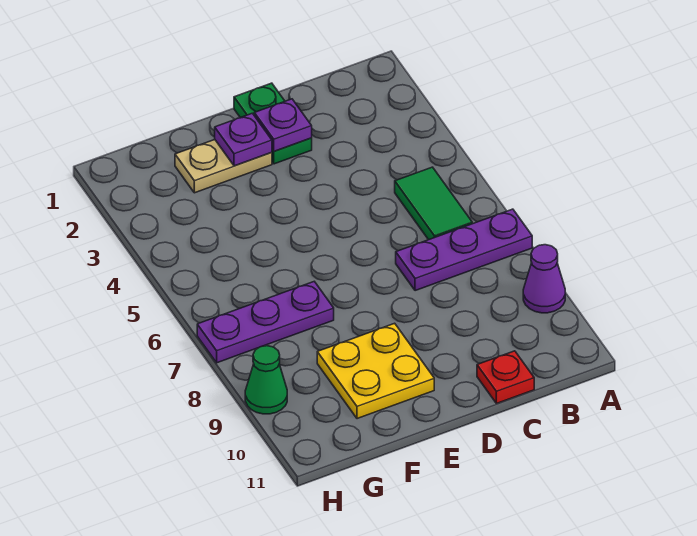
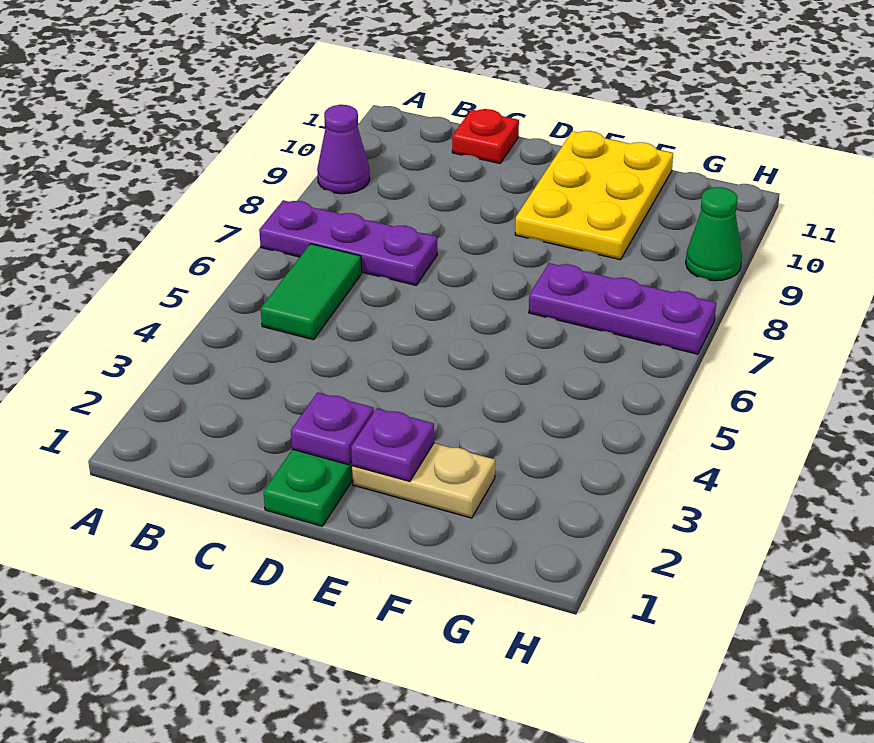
yellow 2x2 plate [317,323,434,419] -> yellow 2x3 plate [515,131,673,260]

